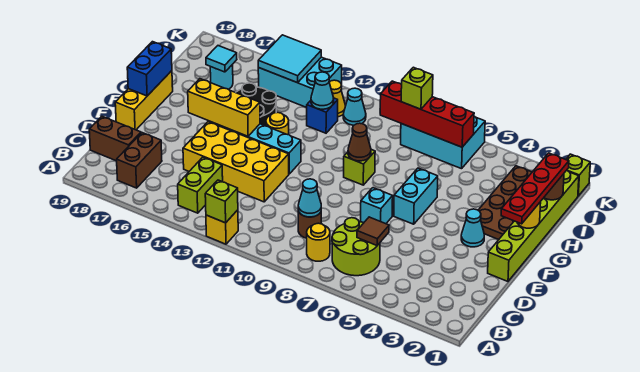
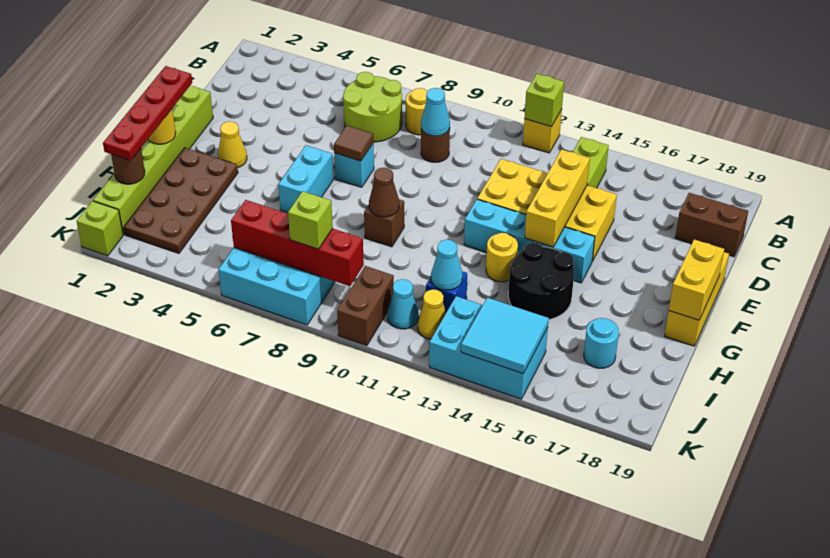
brown 1x2 brick [117,133,162,188] -> brown 1x2 brick moved to [337,266,394,346]
brown 1x1 tile [357,217,389,245] -> brown 1x1 tile moved to [334,126,373,161]
cyan 1x1 cone [461,209,484,247] -> yellow 1x1 cone [218,121,247,168]
yellow 1x3 brick [188,79,260,136] -> yellow 1x3 brick turned to [525,149,590,247]
blue 1x2 brick [127,42,172,96] -> yellow 1x2 brick [669,239,724,320]
lime 1x1 brick [344,150,375,185] -> brown 1x1 brick [364,199,404,247]
cyan 1x1 tile [206,46,237,72] -> none

